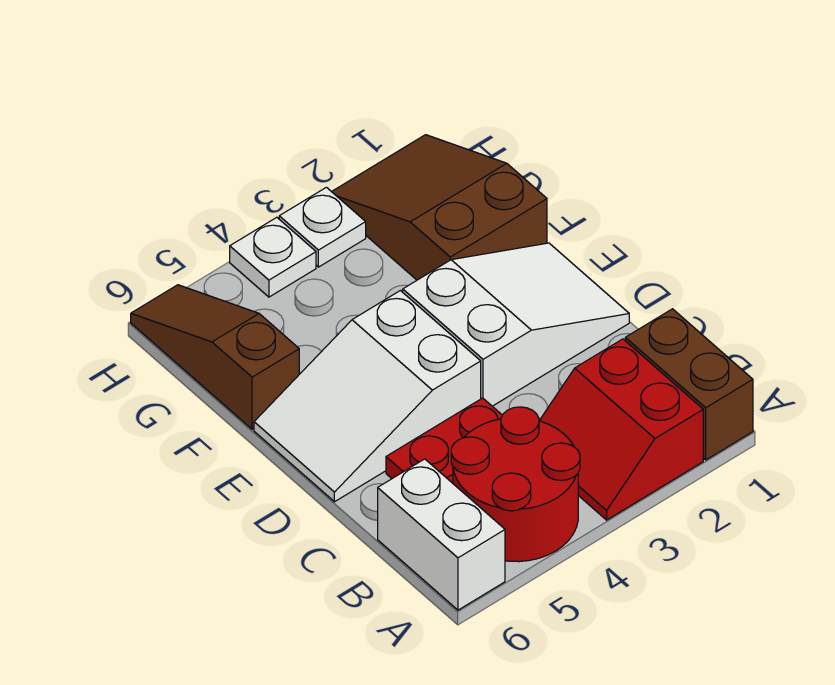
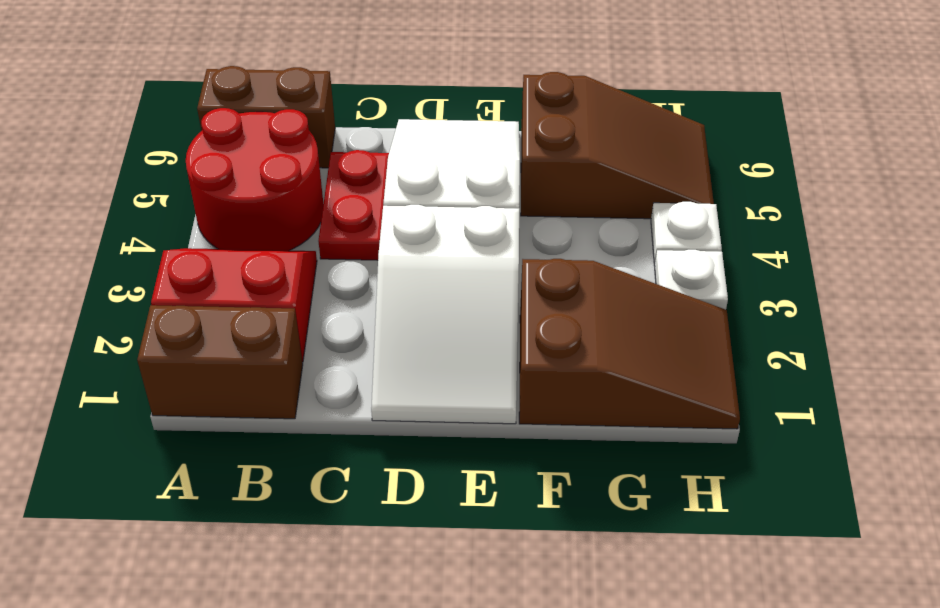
white 1x2 brick [378,459,505,610] -> brown 1x2 brick [197,66,335,168]
brown 1x3 slope [131,285,299,429] -> brown 2x3 slope [521,72,714,219]

